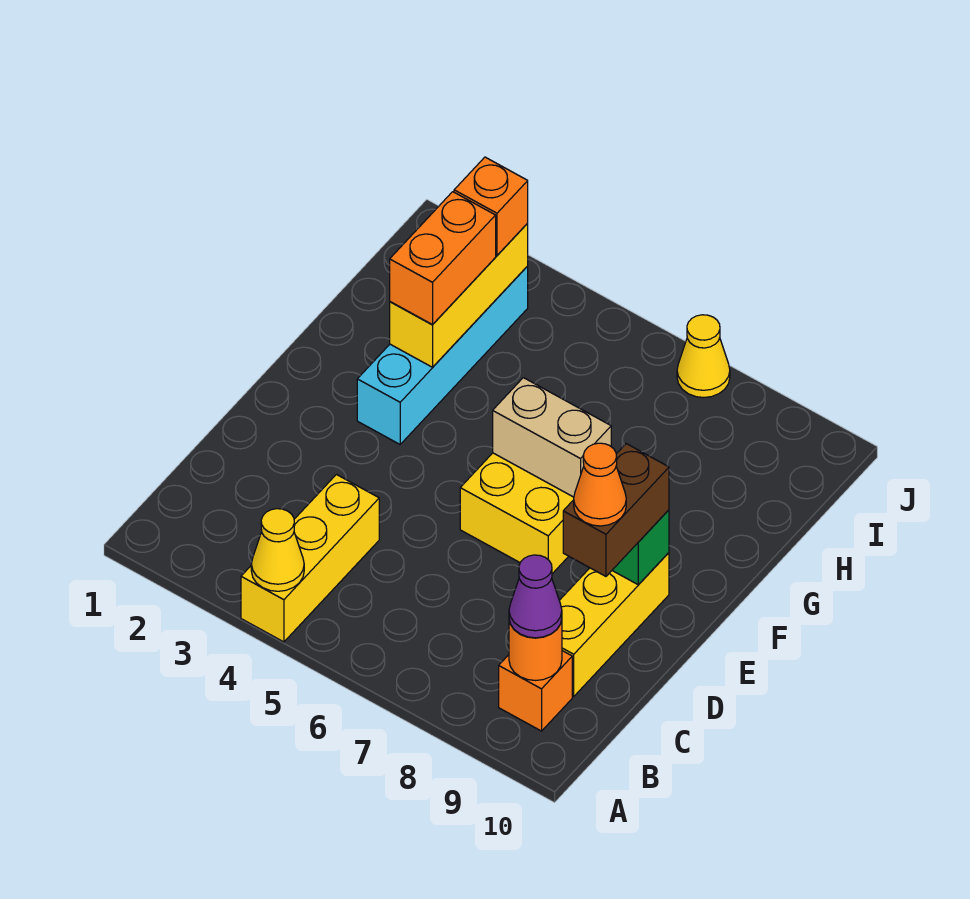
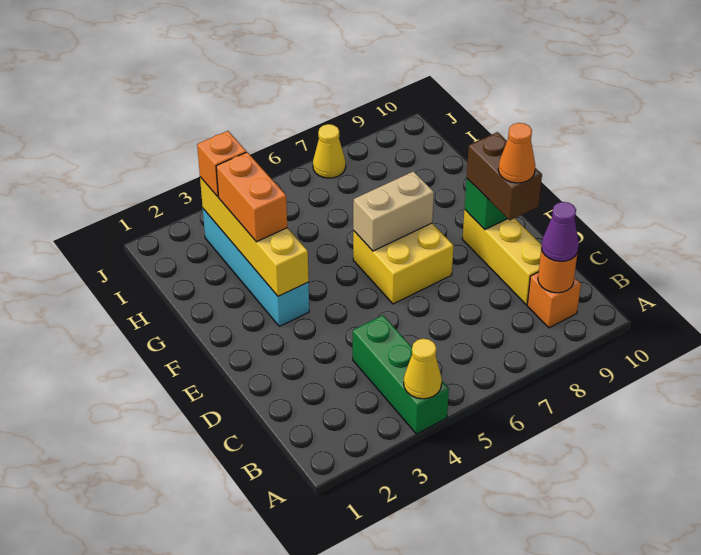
yellow 1x3 brick [241,475,379,642] -> green 1x3 brick [353,315,449,434]
yellow 1x3 brick [390,223,528,367] -> yellow 1x4 brick [200,177,309,296]

